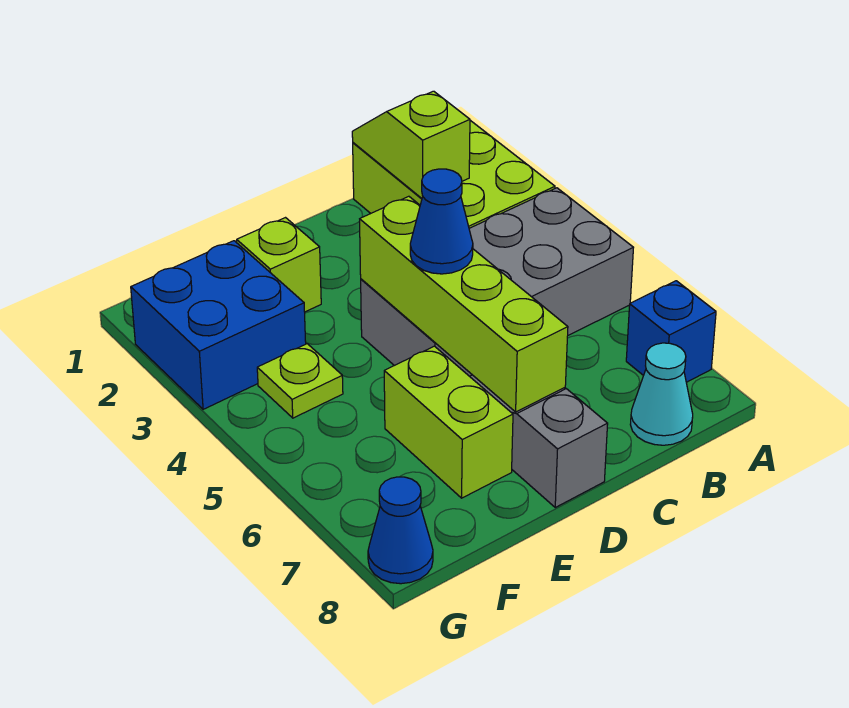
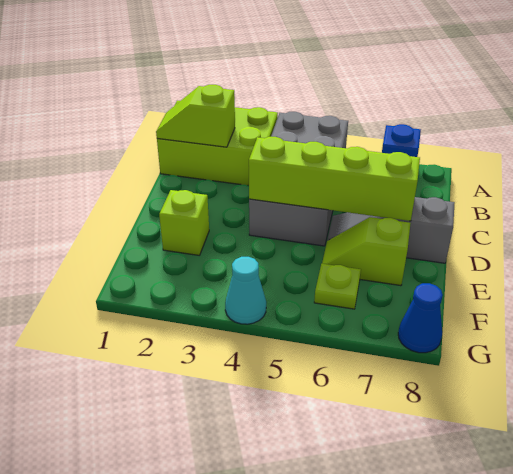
cyan 1x1 cone [630,343,693,445] -> cyan 1x1 cone moved to [225,257,266,324]
blue 1x1 cone [410,169,473,274] -> none
lime 1x2 brick [384,346,513,498] -> lime 1x2 slope [322,217,411,286]
blue 2x2 brick [131,241,306,409] -> none
lime 1x1 plate [257,344,343,418] -> lime 1x1 plate moved to [314,264,361,309]

